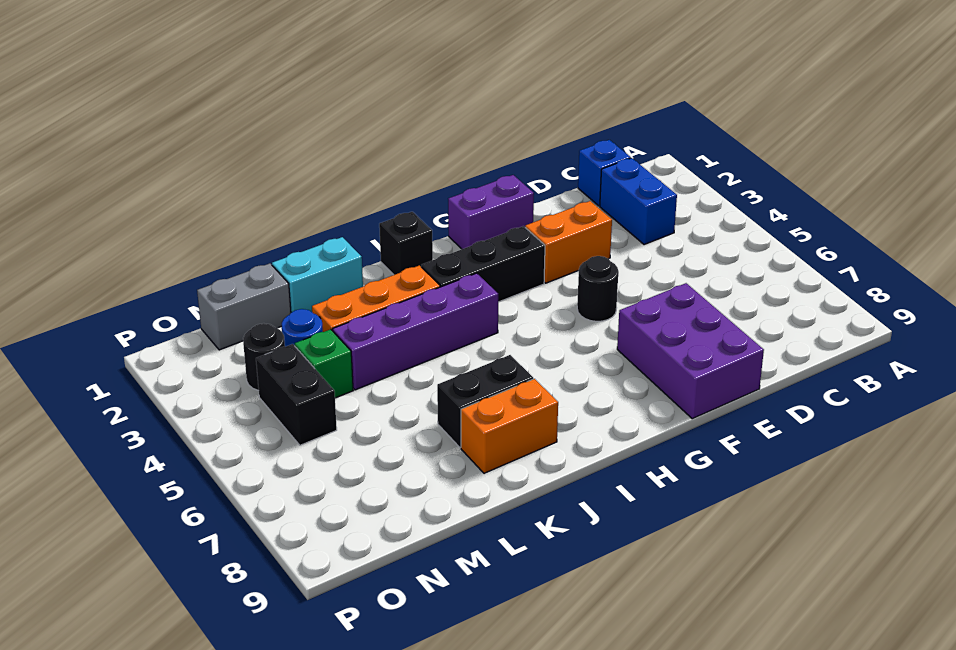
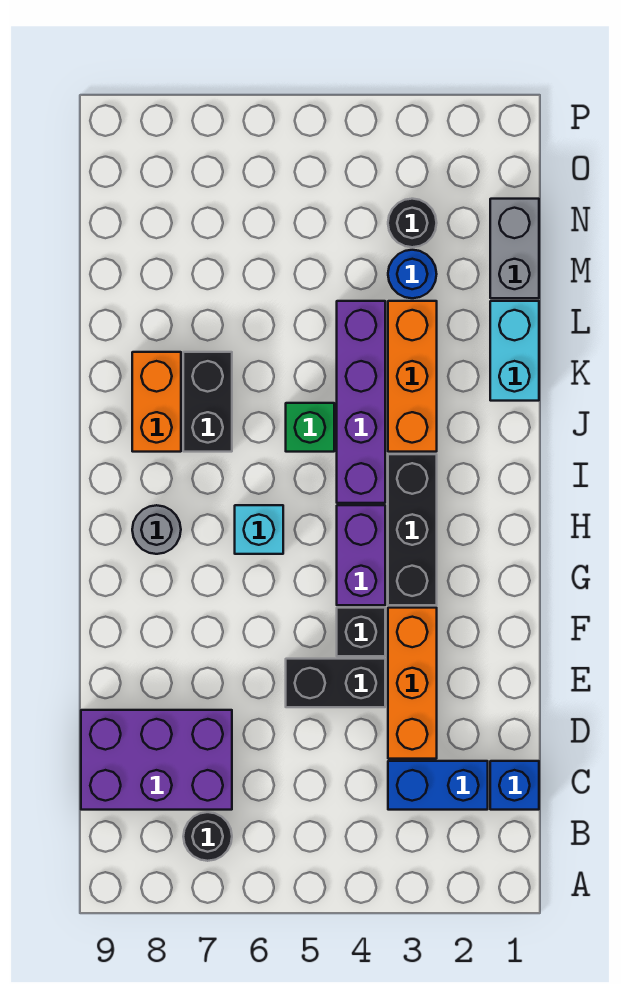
orange 1x2 brick [525,201,612,283] -> orange 1x3 brick [388,608,437,759]
purple 2x3 brick [617,283,764,419] -> purple 2x3 brick moved to [81,710,232,810]
purple 1x2 brick [448,175,534,249] -> purple 1x2 brick moved to [337,505,385,605]
black 1x1 round brick [577,256,618,321] -> black 1x1 round brick moved to [183,812,232,861]
none -> cyan 1x1 brick [235,505,283,554]
none -> grey 1x1 round brick [132,505,181,554]
black 1x1 brick [379,212,433,275] -> black 1x1 brick moved to [337,608,385,656]
green 1x1 brick [295,329,353,398] -> green 1x1 brick moved to [286,403,334,452]
black 1x2 brick [256,344,337,445] -> black 1x2 brick moved to [286,659,385,707]

